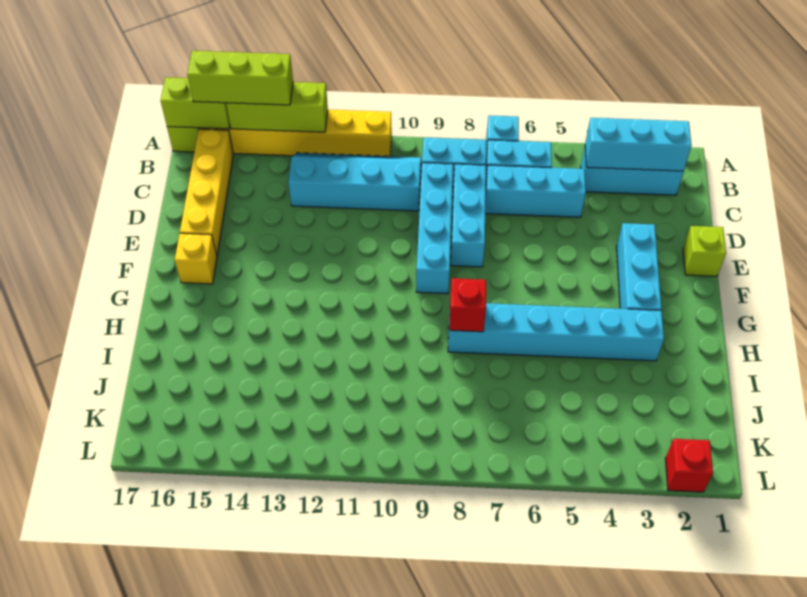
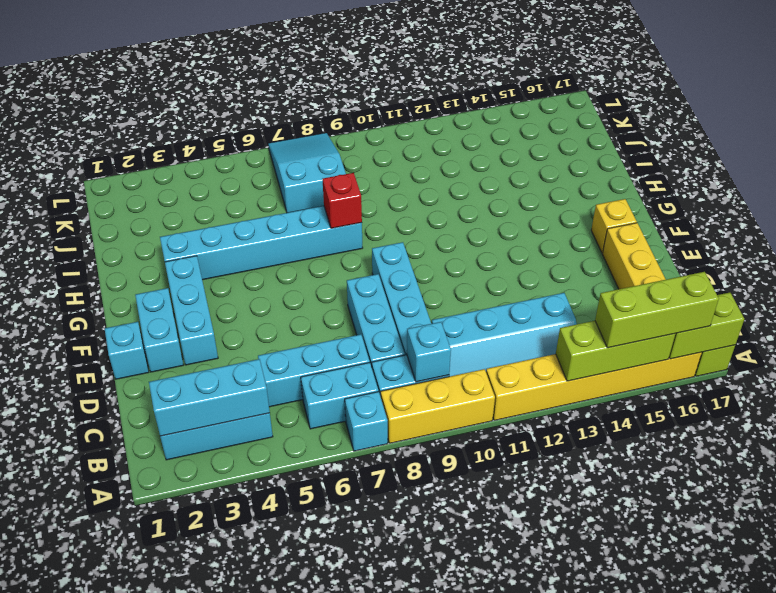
none -> yellow 1x3 brick [381,369,495,443]
none -> cyan 1x1 brick [406,322,451,382]
lime 1x1 brick [683,226,726,276] -> cyan 1x1 brick [105,322,149,379]
none -> cyan 1x2 brick [135,288,183,372]
none -> cyan 2x3 slope [268,133,346,213]
red 1x1 brick [665,439,713,492] -> none

